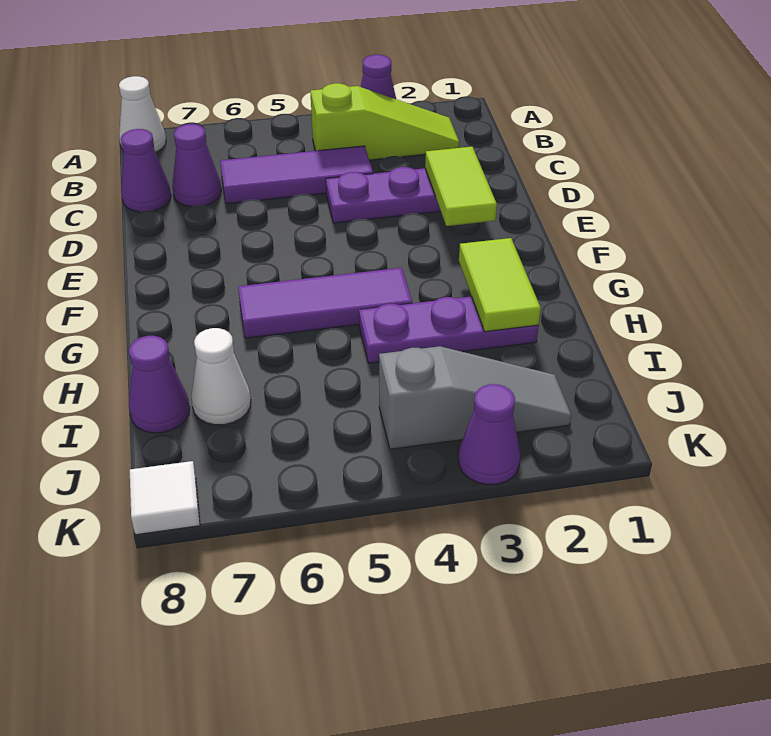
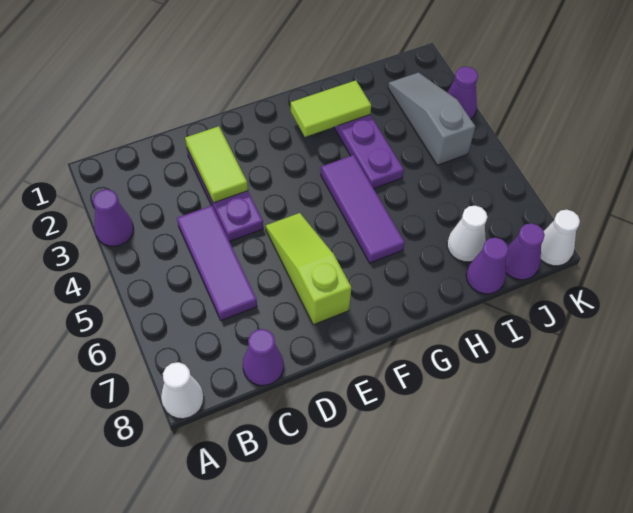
lime 1x3 slope [310,83,459,160] -> lime 1x3 slope moved to [266,213,352,325]
purple 1x1 cone [172,124,221,207] -> purple 1x1 cone moved to [506,223,545,280]
lime 1x2 tile [425,147,497,226] -> lime 1x2 tile turned to [185,126,248,203]
white 1x1 tile [130,461,200,535] -> white 1x1 cone [541,210,580,266]

